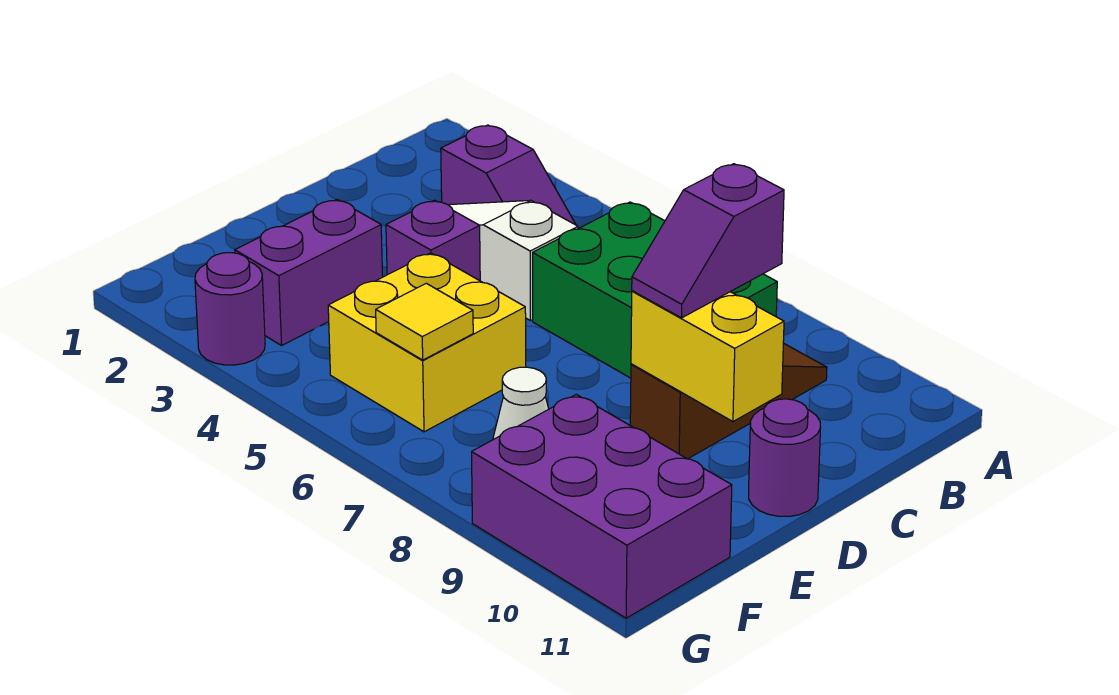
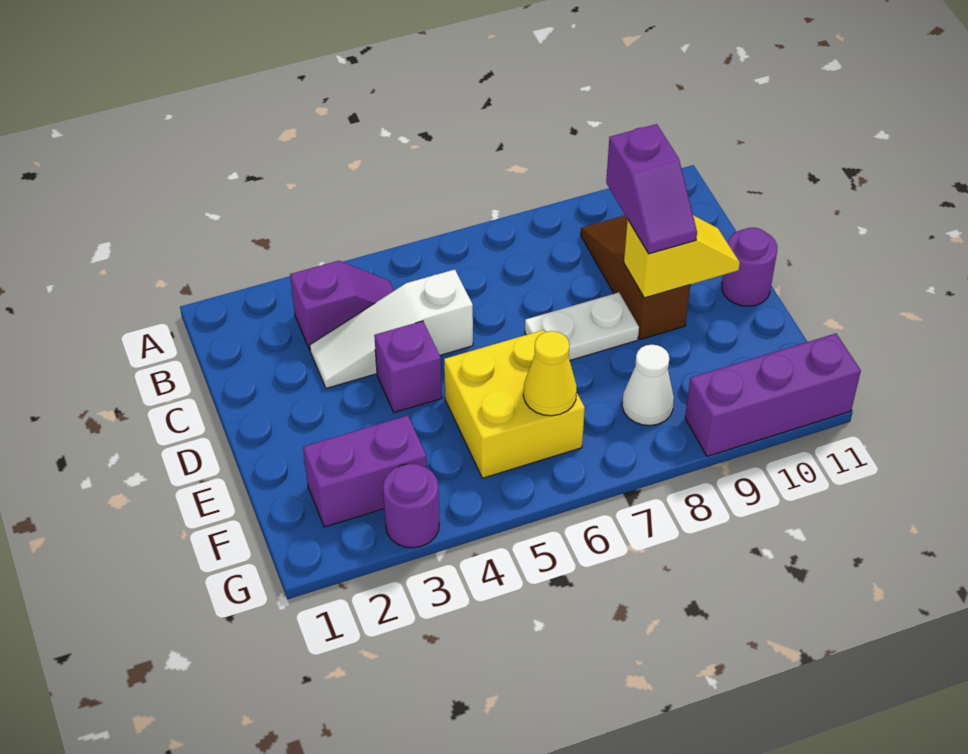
green 2x3 brick [533,202,777,378] -> none
none -> white 1x2 plate [525,292,639,360]
yellow 1x2 brick [631,291,784,422] -> yellow 1x2 slope [624,215,740,298]
purple 1x2 brick [235,199,383,345] -> purple 1x2 brick turned to [303,416,427,527]
yellow 1x1 tile [376,283,473,360] -> yellow 1x1 cone [523,331,577,416]
purple 2x3 brick [472,394,732,618] -> purple 1x3 brick [685,334,861,456]

